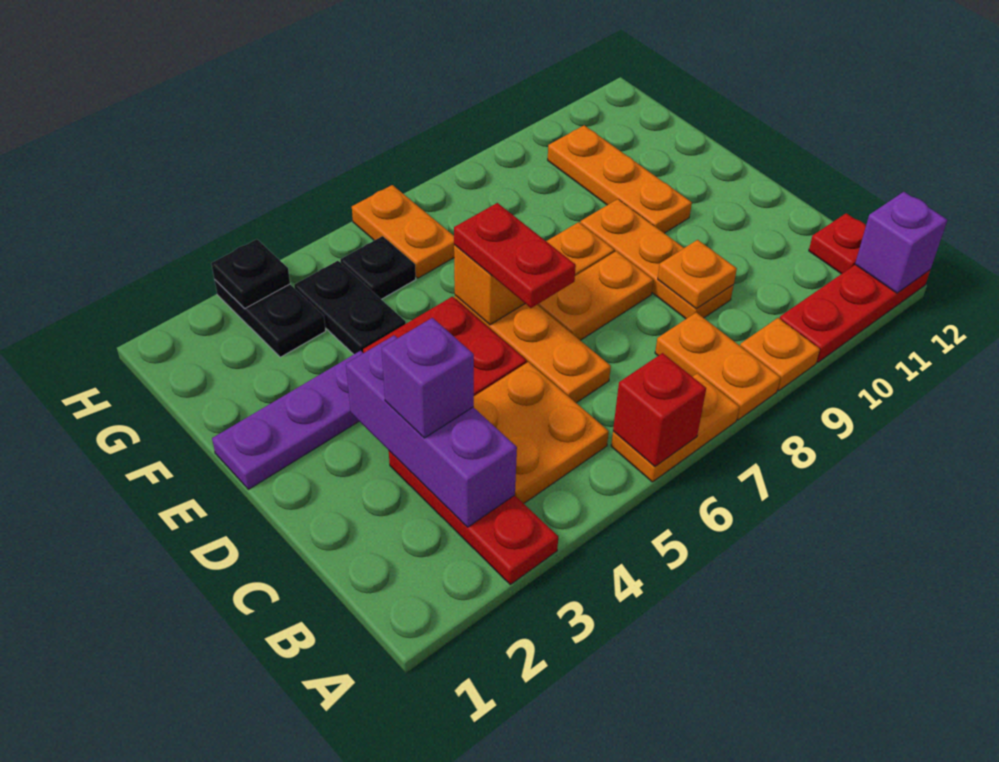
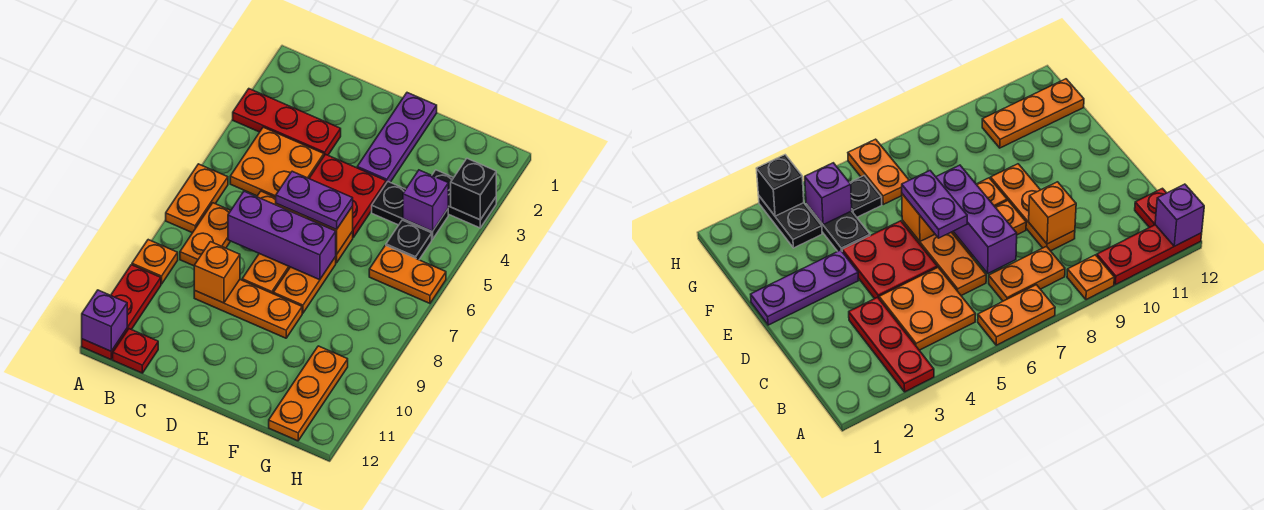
red 1x1 brick [613,353,706,467] -> none
orange 1x2 plate [655,312,780,420] -> orange 1x2 plate turned to [180,203,231,266]
purple 1x3 brick [346,335,517,527] -> purple 1x3 brick moved to [228,191,336,280]
purple 1x1 brick [382,318,474,438] -> purple 1x1 brick moved to [403,170,448,231]
orange 1x1 plate [658,240,737,309] -> orange 1x1 brick [194,242,240,303]
red 1x2 plate [454,203,576,308] -> purple 1x2 plate [276,171,353,230]
orange 1x3 plate [548,125,692,233] -> orange 1x3 plate turned to [269,346,348,441]
black 1x1 plate [211,239,290,309] -> black 1x1 brick [451,159,496,220]

